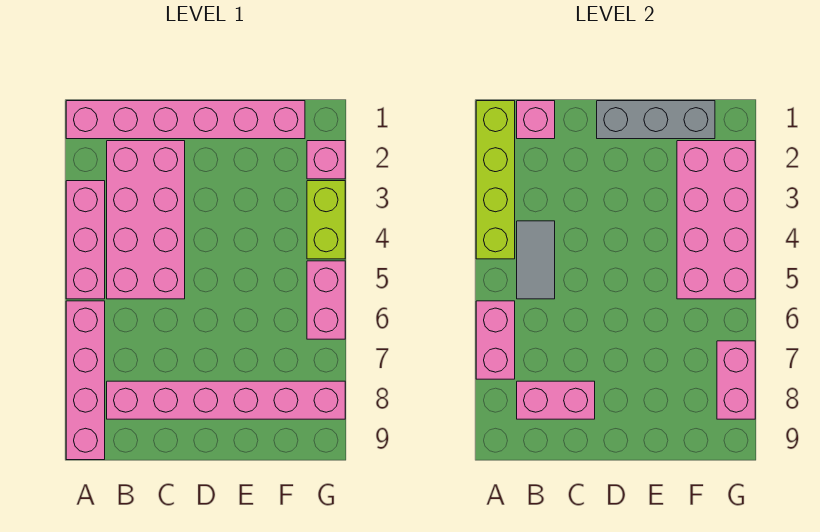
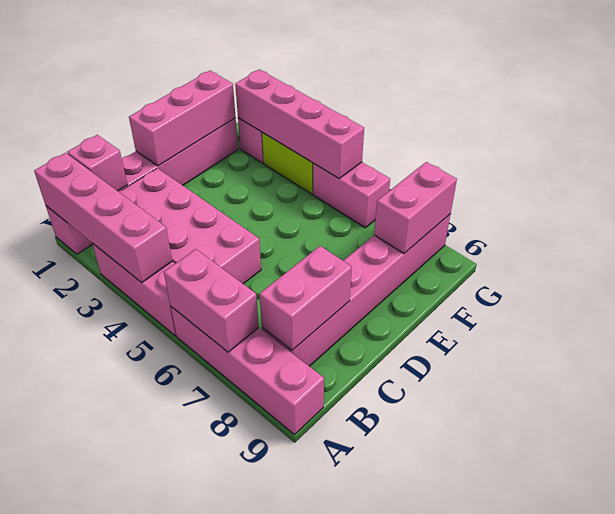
lime 1x4 brick [476,101,515,259] -> pink 1x4 brick [34,153,172,283]
grey 1x2 tile [517,221,555,299] -> none
grey 1x3 brick [597,101,715,139] -> pink 1x3 brick [129,71,236,166]
pink 2x4 brick [677,141,755,299] -> pink 1x4 brick [235,70,364,178]
pink 1x2 brick [717,341,755,419] -> pink 1x2 brick turned to [374,162,457,253]

